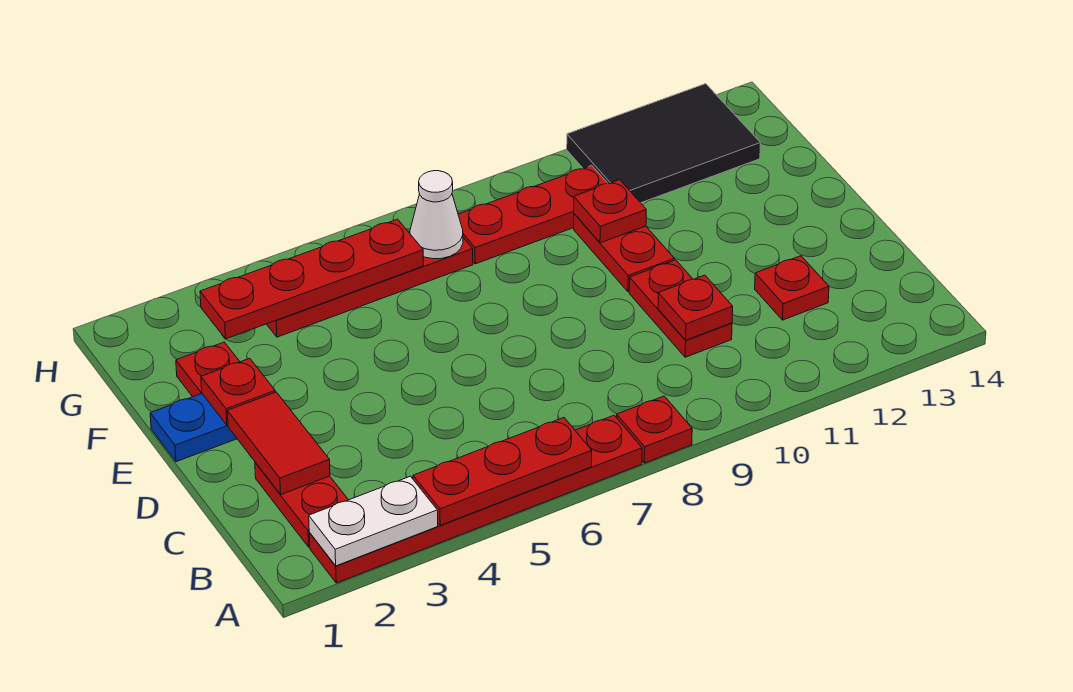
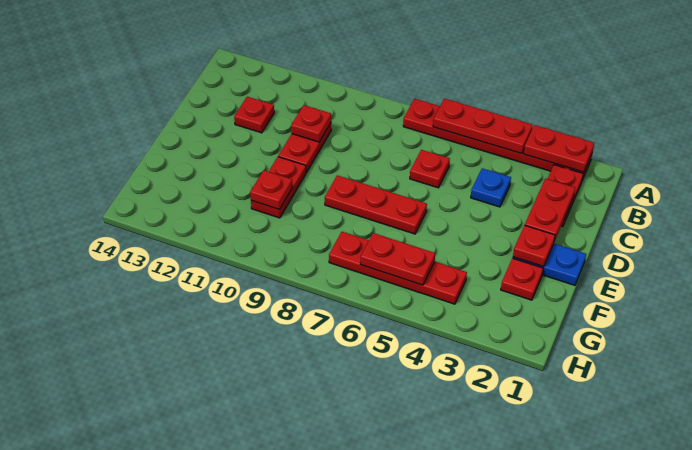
white 1x2 plate [309,476,438,566] -> red 1x2 plate [524,125,594,172]
red 1x1 plate [617,396,692,463] -> red 1x1 plate moved to [410,150,450,188]
red 1x2 tile [227,392,330,495] -> red 1x2 plate [525,179,575,241]
none -> blue 1x1 plate [471,168,511,207]
red 1x4 plate [200,219,424,339] -> red 1x2 plate [360,233,435,285]
white 1x1 cone [410,171,463,259] -> none
red 1x3 plate [458,166,607,264] -> red 1x3 plate moved to [325,175,427,234]
black 2x3 tile [567,84,760,203] -> none

